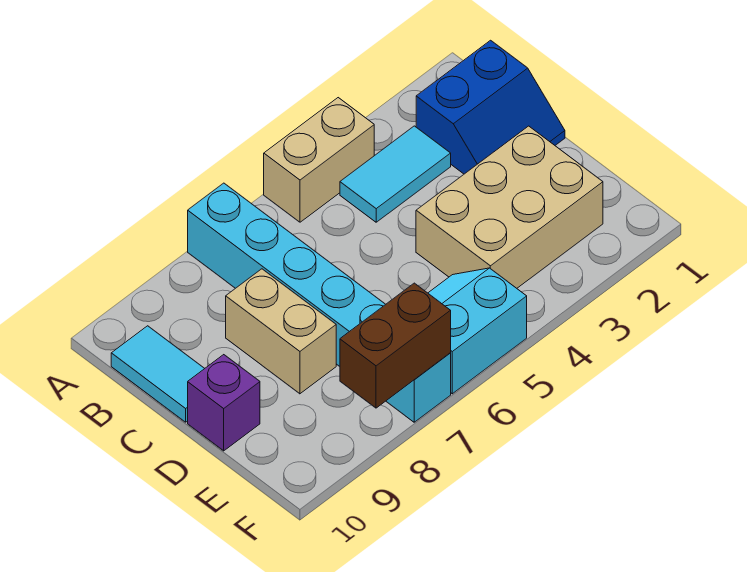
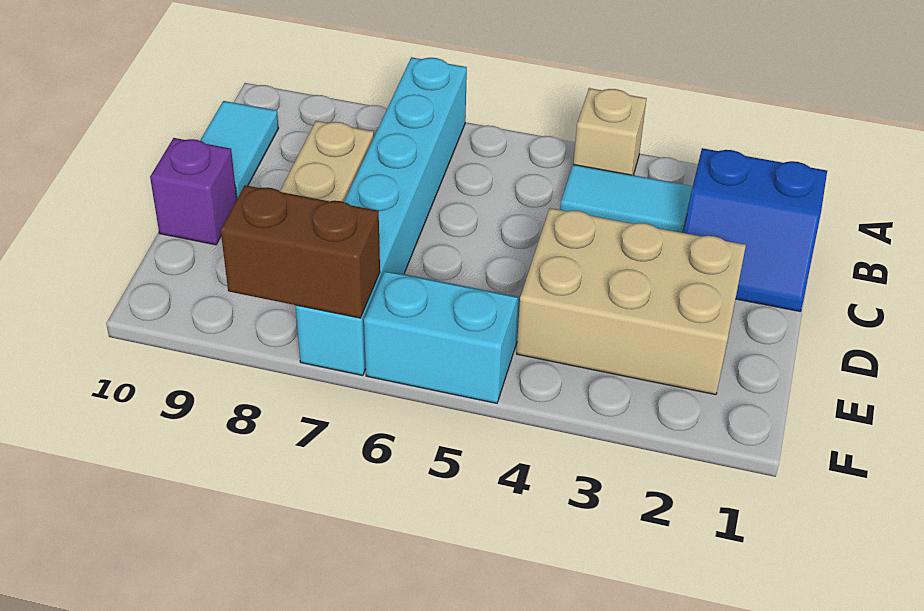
tan 1x2 brick [264,98,374,222] -> tan 1x1 brick [573,88,647,175]

